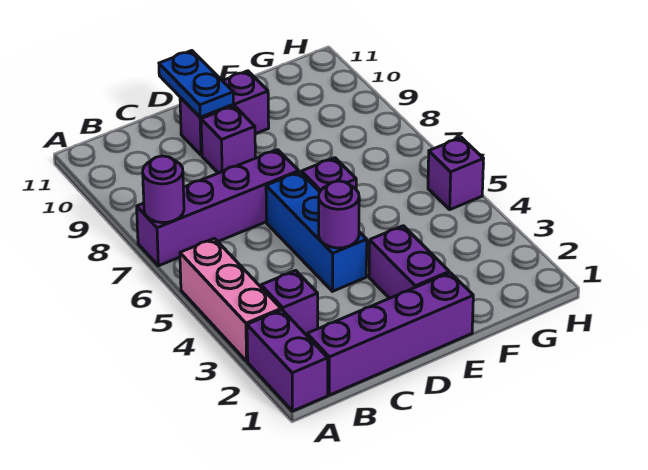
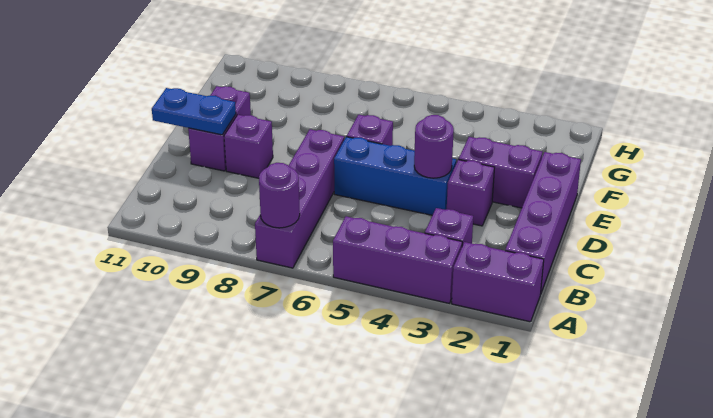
pink 1x3 brick [180,238,281,361] -> purple 1x3 brick [333,216,462,303]
purple 1x1 brick [428,138,483,209] -> purple 1x1 brick moved to [447,160,495,226]

